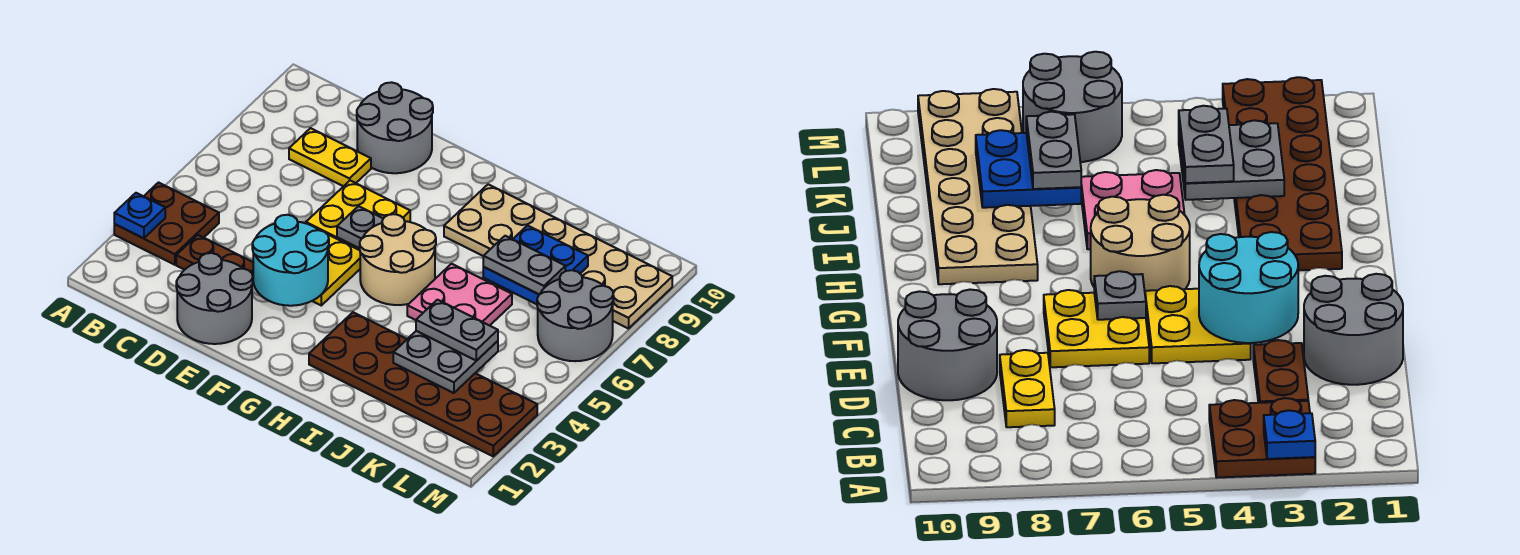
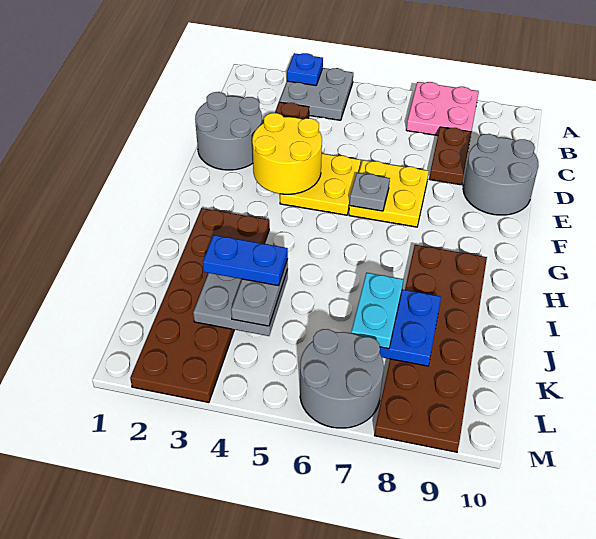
brown 2x2 plate [114,183,219,265] -> grey 2x2 plate [279,68,353,120]
yellow 1x2 plate [289,128,371,186] -> brown 1x2 plate [429,127,471,185]
cyan 2x2 round brick [252,215,329,306] -> yellow 2x2 round brick [252,113,322,194]
tan 2x2 round brick [359,214,436,305] -> none
tan 2x6 plate [444,184,672,329] -> brown 2x6 plate [374,245,487,452]
pink 2x2 plate [407,264,512,326] -> pink 2x2 plate moved to [406,82,479,136]
none -> blue 1x2 plate [203,235,288,286]
grey 1x2 plate [483,236,565,295] -> cyan 1x2 plate [351,273,403,349]

